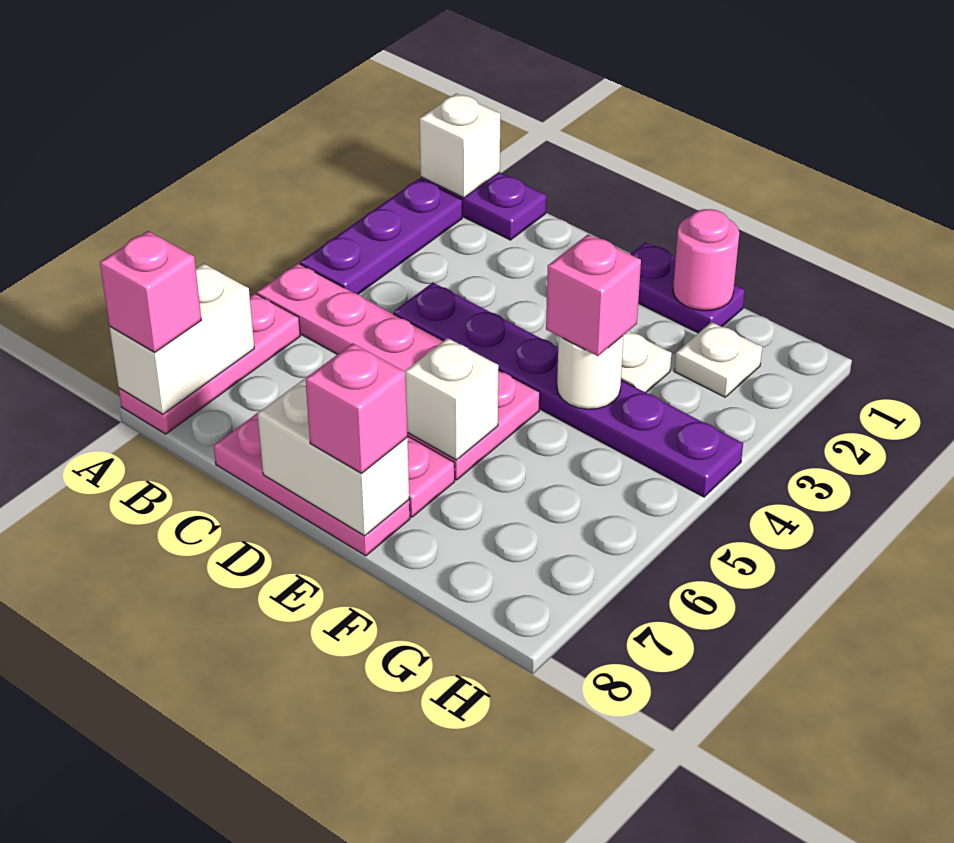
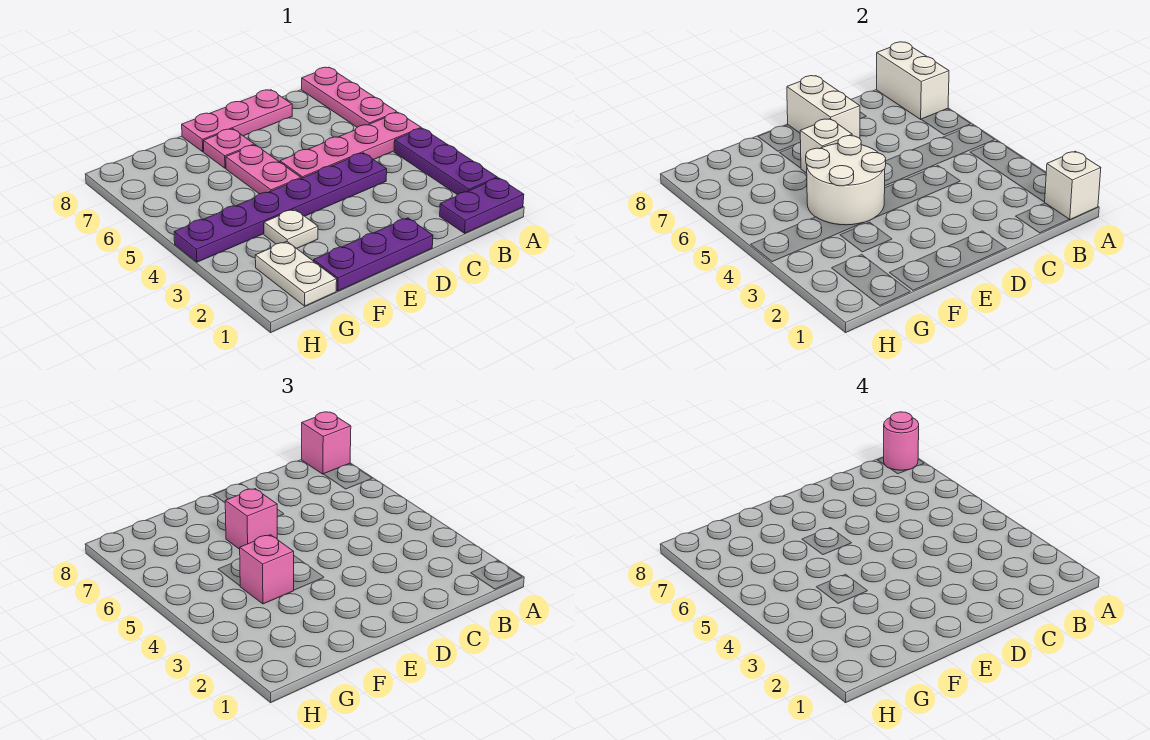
white 1x2 brick [258,379,409,536] -> white 1x2 brick turned to [787,76,860,138]
purple 1x2 plate [630,242,745,333] -> purple 1x3 plate [314,218,433,291]
pink 1x1 brick [305,343,407,473] -> pink 1x1 brick moved to [225,489,277,549]
pink 1x1 round brick [673,209,739,311] -> pink 1x1 round brick moved to [884,412,919,470]
white 1x1 round brick [557,335,624,409] -> white 2x2 round brick [806,136,886,225]
white 1x1 plate [674,322,762,397] -> white 1x2 plate [255,241,337,306]

